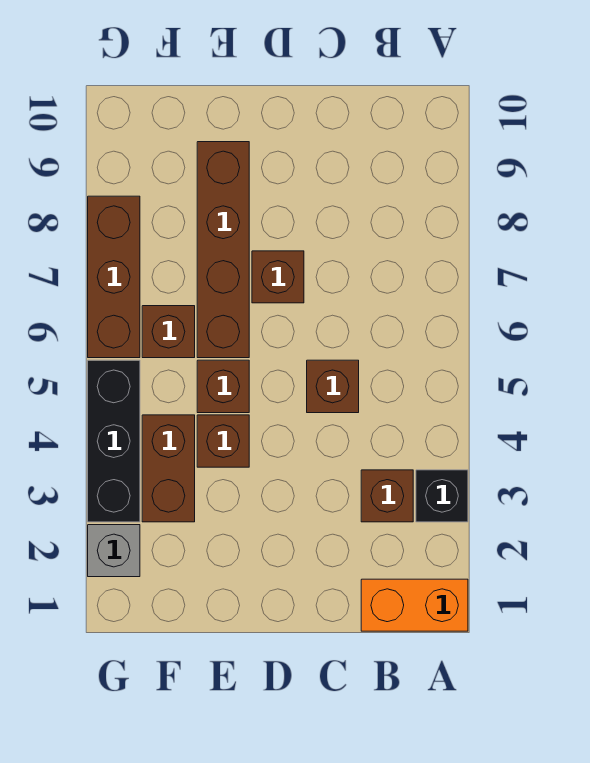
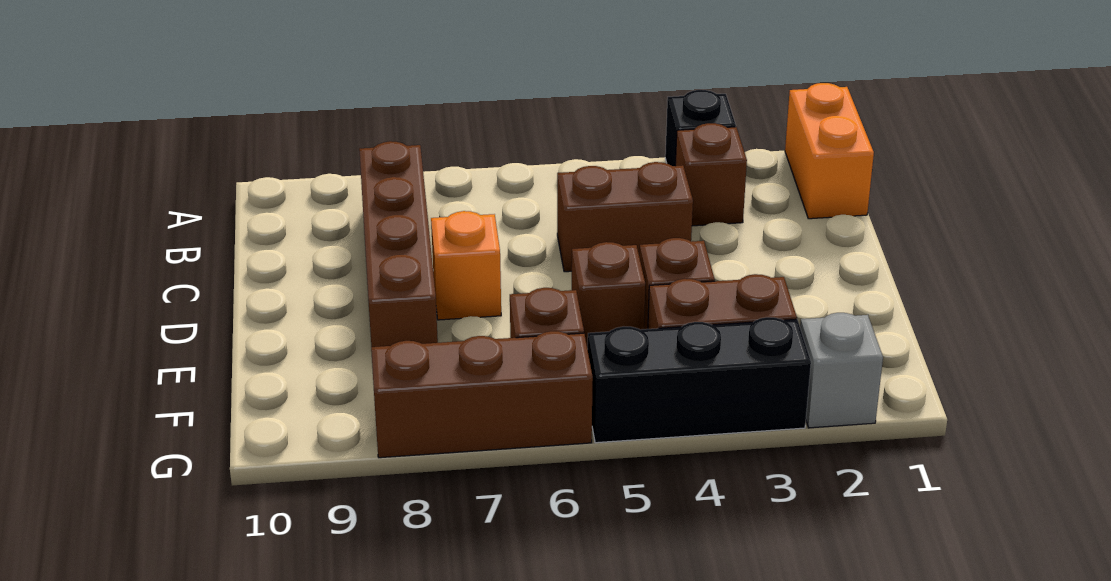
brown 1x1 brick [307,360,359,413] -> brown 1x2 brick [557,162,693,272]
brown 1x1 brick [252,251,304,303] -> orange 1x1 brick [431,211,501,320]
brown 1x4 brick [197,142,249,358] -> brown 1x4 brick turned to [359,141,438,347]

